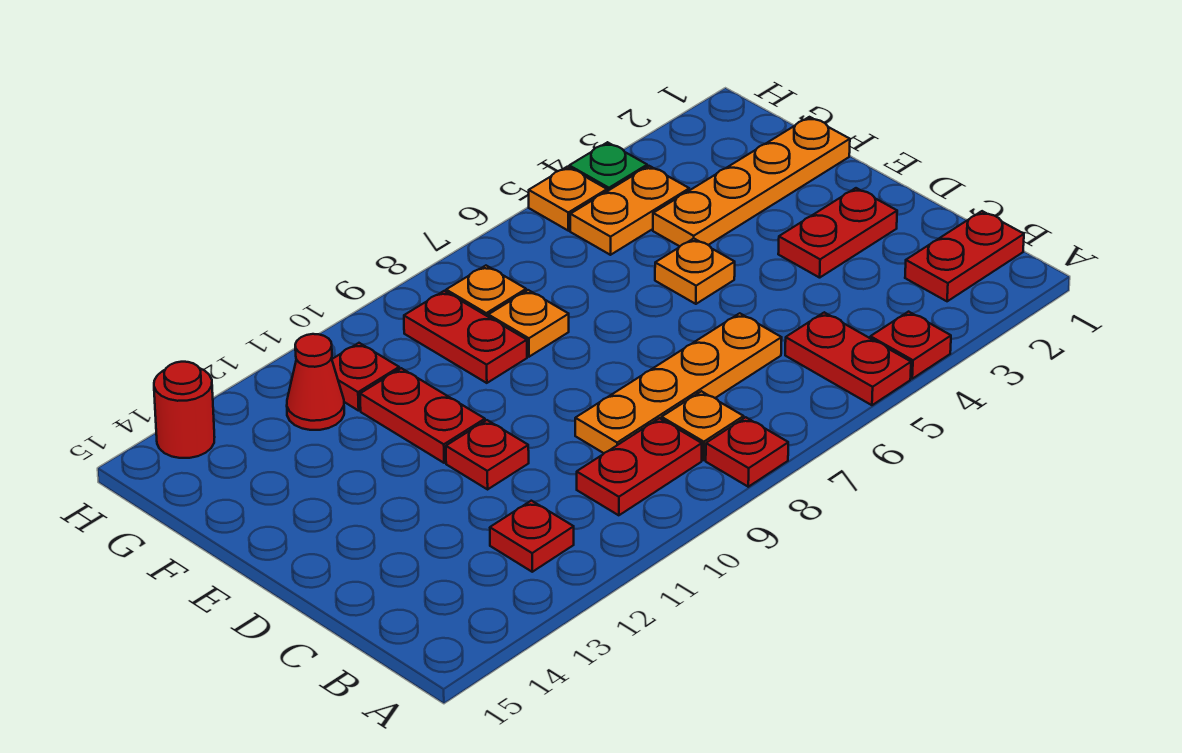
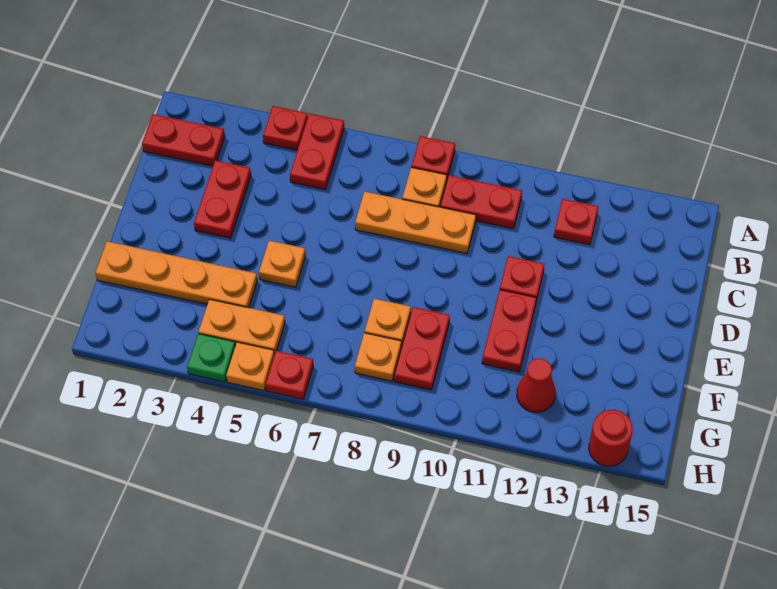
orange 1x4 plate [575,313,782,453] -> orange 1x3 plate [355,192,476,253]
red 1x2 plate [778,188,897,278] -> red 1x2 plate turned to [194,160,251,238]
red 1x1 plate [332,343,399,411] -> red 1x1 plate moved to [266,351,313,399]

